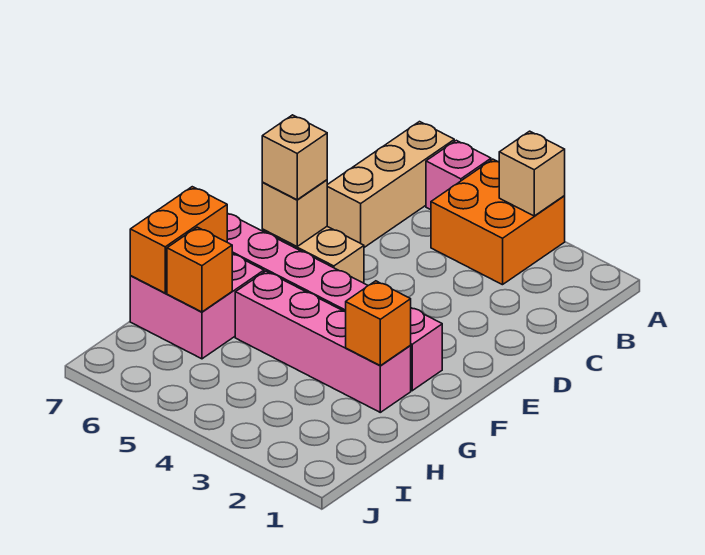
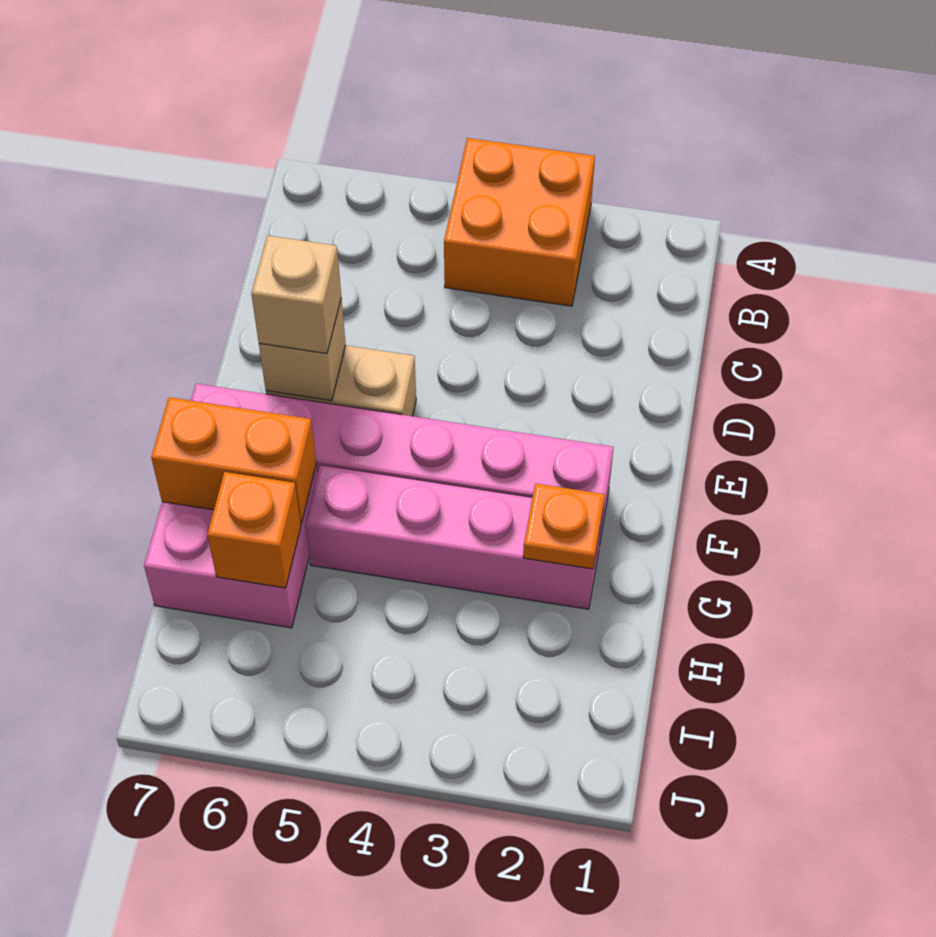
tan 1x1 brick [499,131,565,216] -> none
pink 1x1 brick [426,140,491,210] -> none
tan 1x3 brick [327,122,454,247] -> none
orange 1x1 brick [346,281,411,366] -> orange 1x1 plate [523,484,605,569]
orange 1x2 brick [130,187,227,293] -> orange 1x2 brick turned to [151,397,316,523]

